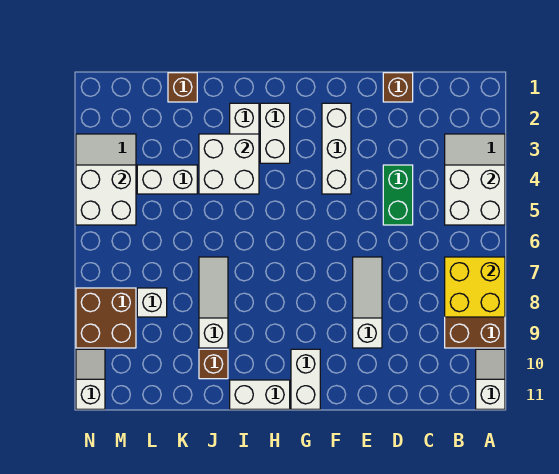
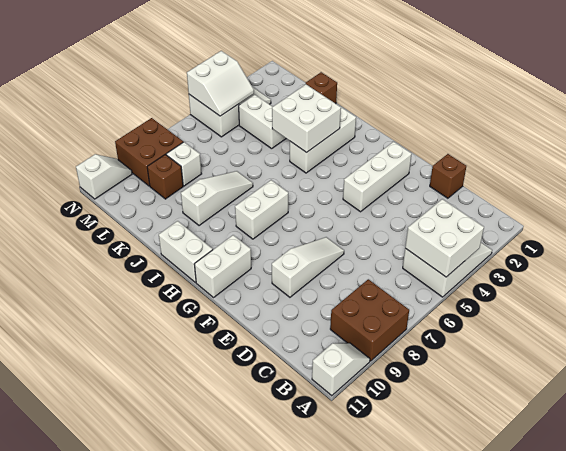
yellow 2x2 brick [445,257,505,317] -> none
green 1x2 brick [383,165,413,225] -> none
white 1x2 brick [260,103,290,163] -> white 1x2 brick moved to [235,180,288,239]
brown 1x1 brick [199,349,228,379] -> brown 1x1 brick moved to [147,154,183,199]
white 2x2 brick [76,165,136,225] -> white 2x2 slope [187,51,254,116]

